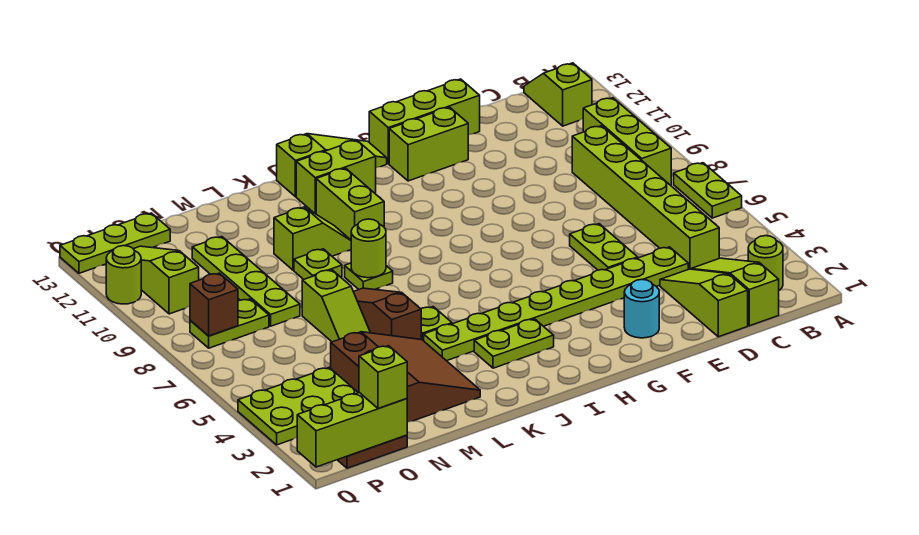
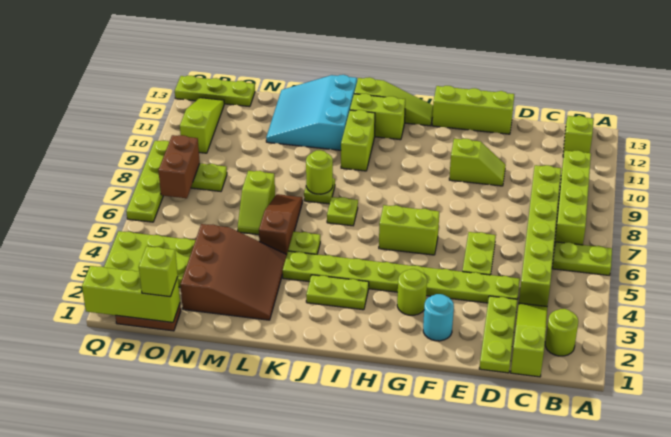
lime 1x2 plate [674,163,742,218] -> lime 1x2 plate turned to [552,242,612,276]
lime 1x3 brick [583,98,671,185] -> lime 1x4 brick [555,151,591,245]
lime 1x3 slope [660,269,748,337] -> lime 1x3 plate [479,296,518,373]
lime 1x2 brick [389,107,468,181] -> lime 1x2 brick moved to [379,205,439,255]
lime 1x2 slope [274,207,351,270] -> lime 1x2 slope moved to [449,139,506,186]
none -> cyan 3x3 slope [266,75,357,150]
lime 1x1 plate [294,249,342,279] -> lime 1x1 plate moved to [327,197,358,226]
lime 1x4 plate [192,237,300,326] -> lime 1x4 plate moved to [126,140,169,222]
brown 1x1 brick [190,273,238,336] -> brown 1x2 brick [158,135,200,198]
lime 1x1 round brick [106,246,141,304] -> lime 1x1 round brick moved to [397,269,427,315]

